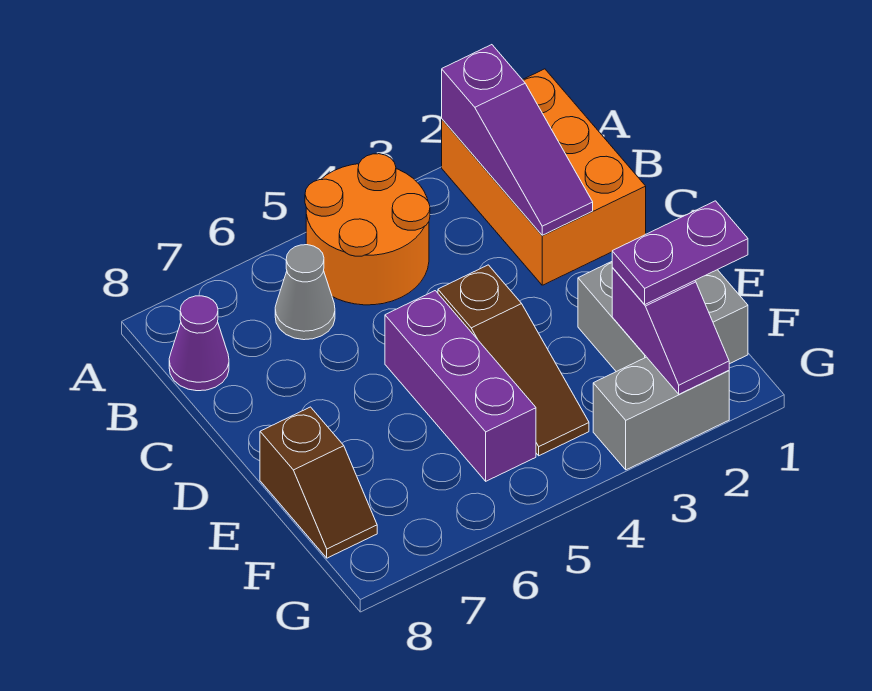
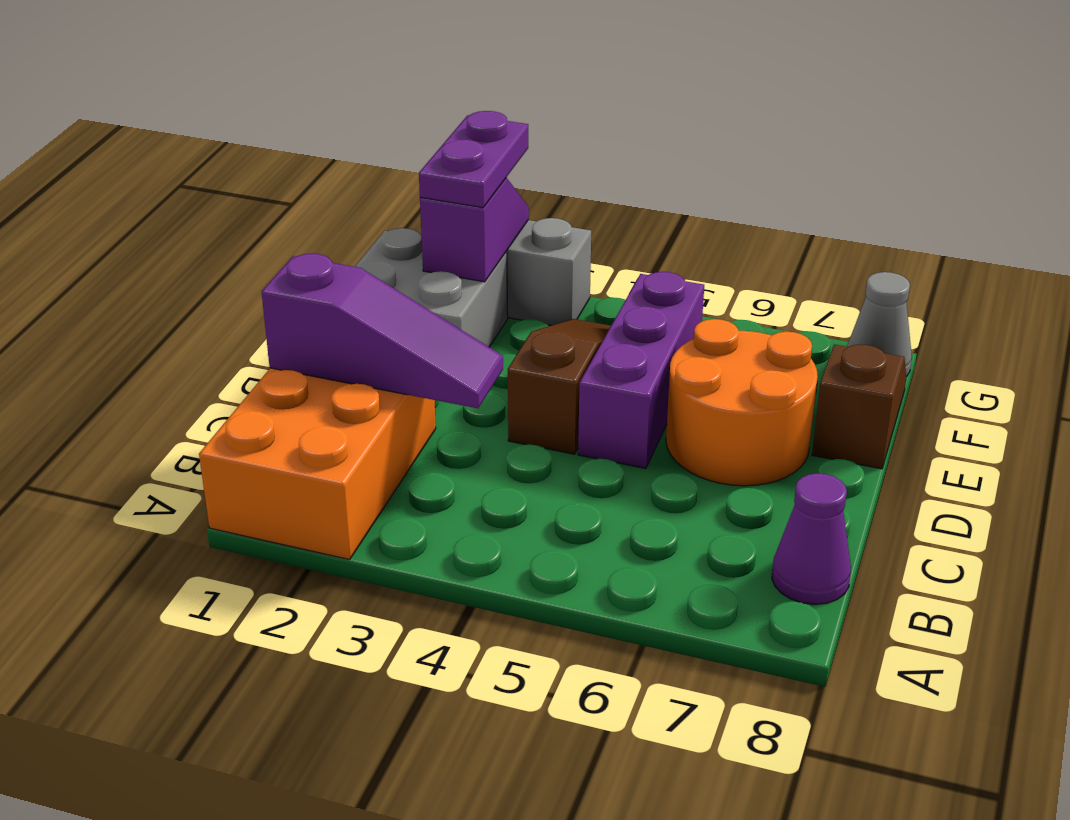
purple 1x3 slope [442,45,593,235] -> purple 1x3 slope turned to [261,254,503,408]
orange 2x2 round brick [305,154,430,305] -> orange 2x2 round brick moved to [666,319,818,486]
grey 1x1 cone [275,245,335,340] -> grey 1x1 cone moved to [847,272,912,377]
purple 1x2 plate [612,201,748,305] -> purple 1x2 plate turned to [419,111,528,208]

